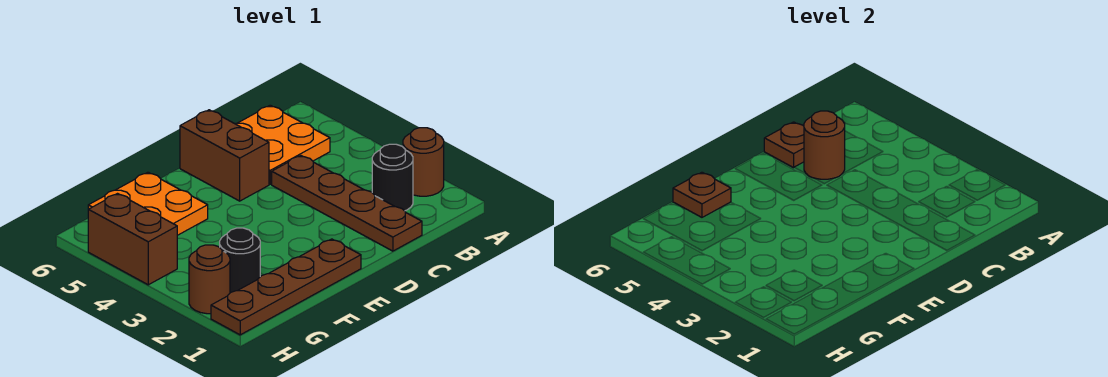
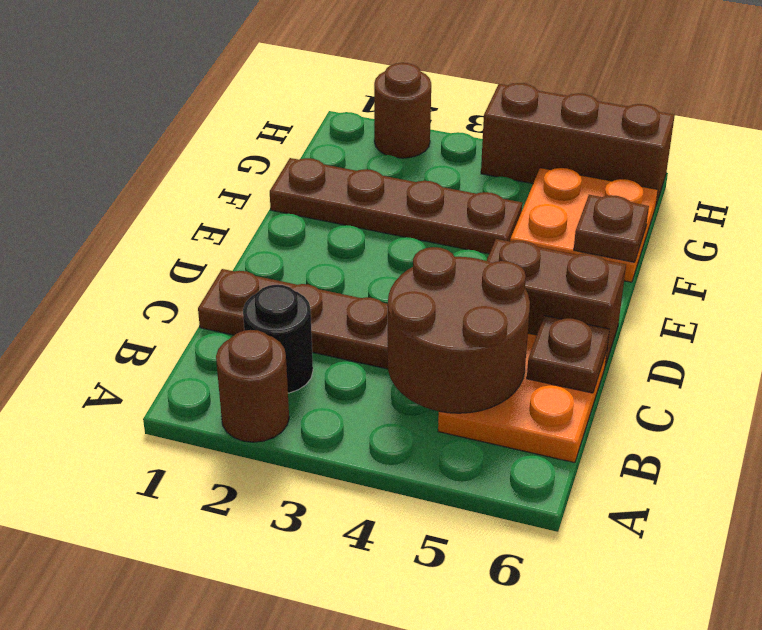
brown 1x1 round brick [804,111,845,179] -> brown 2x2 round brick [388,247,530,413]
brown 1x4 plate [211,239,361,335] -> brown 1x4 plate turned to [270,158,522,254]
black 1x1 round brick [220,228,260,293] -> none
brown 1x2 brick [88,194,177,285] -> brown 1x3 brick [481,83,675,205]

